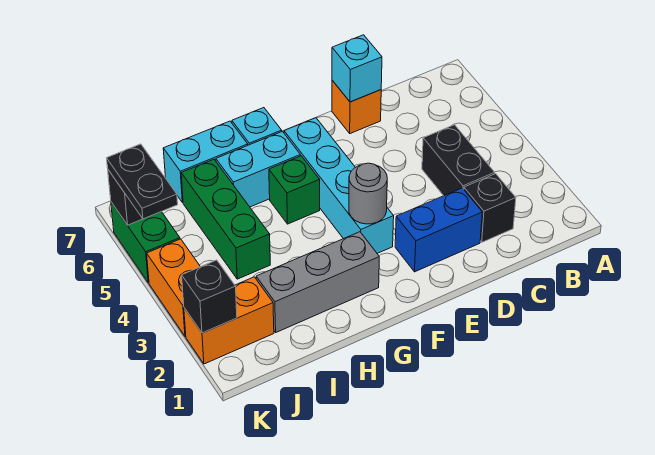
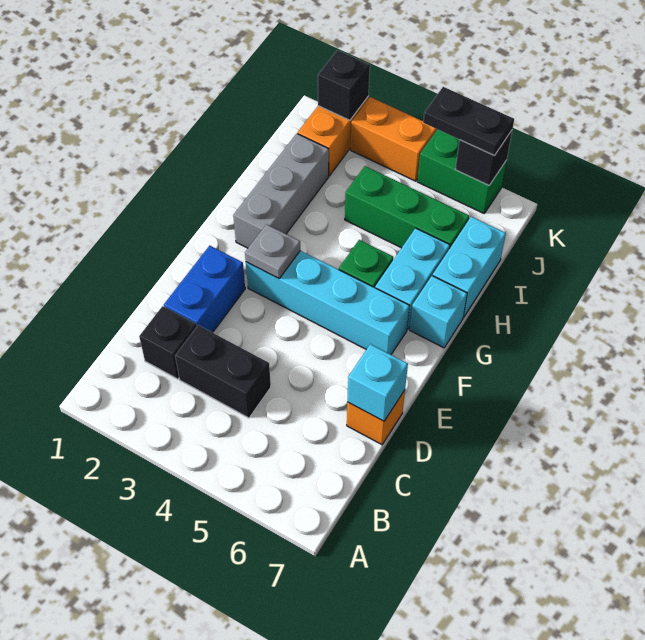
grey 1x1 round brick [349,163,387,224] -> grey 1x1 plate [245,224,300,278]

